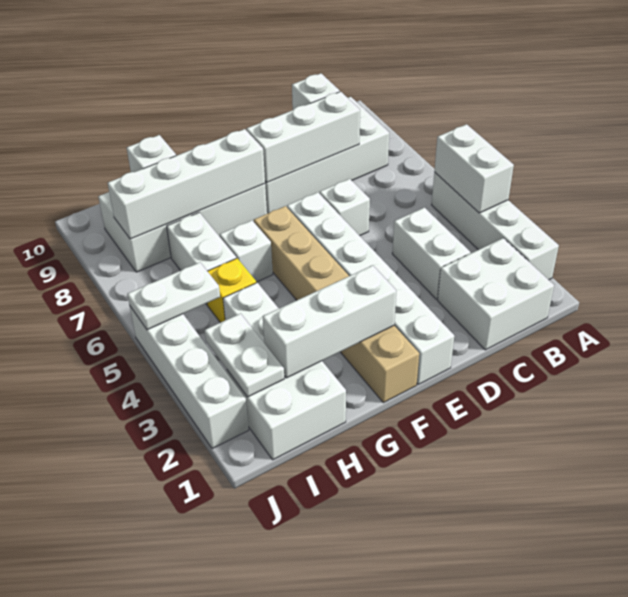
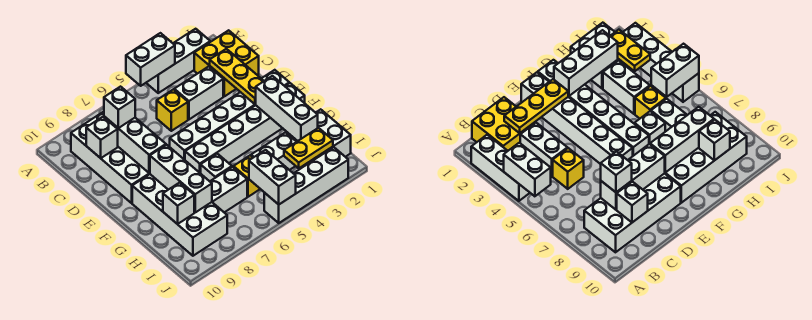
white 1x4 brick [432,172,559,280] -> white 1x3 brick [146,29,210,93]
white 2x2 brick [438,238,554,350] -> yellow 2x2 brick [194,30,259,96]
none -> yellow 1x3 plate [210,49,264,104]
none -> yellow 1x1 brick [157,89,188,131]
white 1x1 brick [320,179,370,236] -> white 1x1 brick moved to [104,87,135,128]
tan 1x6 brick [254,206,419,403] -> white 1x6 brick [185,83,305,174]
white 1x4 brick [108,129,265,239] -> white 1x3 brick [150,145,212,212]
white 1x2 plate [205,314,284,397] -> yellow 1x2 plate [284,128,333,168]
white 1x2 plate [127,262,220,330] -> white 1x2 brick [249,150,296,204]

